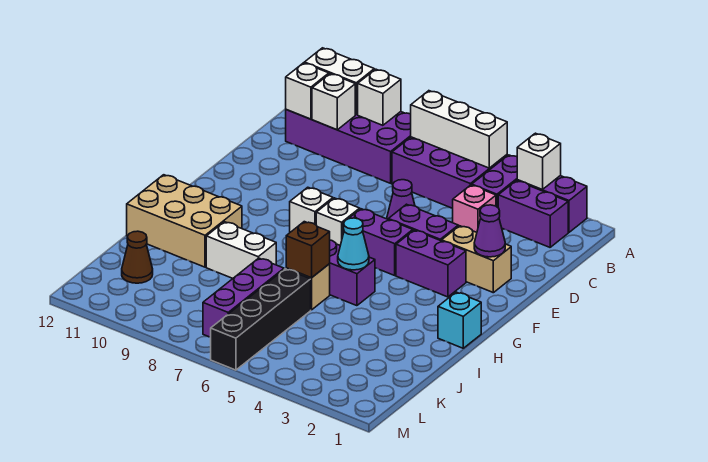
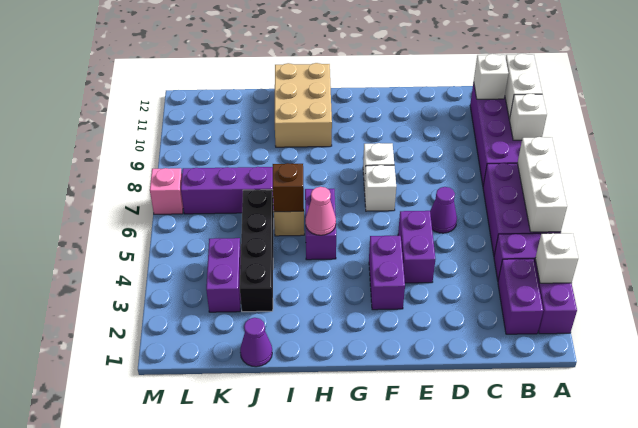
white 1x1 brick [312,74,355,130] -> none
pink 1x1 brick [453,185,496,232] -> pink 1x1 brick moved to [150,168,183,214]
tan 1x2 brick [442,226,511,293] -> none
purple 1x1 cone [474,205,505,257] -> purple 1x1 cone moved to [240,318,272,367]
purple 1x2 brick [343,209,413,275] -> purple 1x2 brick moved to [206,238,241,312]
cyan 1x1 brick [438,292,481,348] -> none
cyan 1x1 cone [338,218,369,270] -> pink 1x1 cone [306,187,336,235]
white 1x2 brick [206,222,276,278] -> none
black 1x4 brick [211,269,311,370] -> black 1x4 brick turned to [240,190,274,312]
brown 1x1 cone [122,231,153,283] -> none

